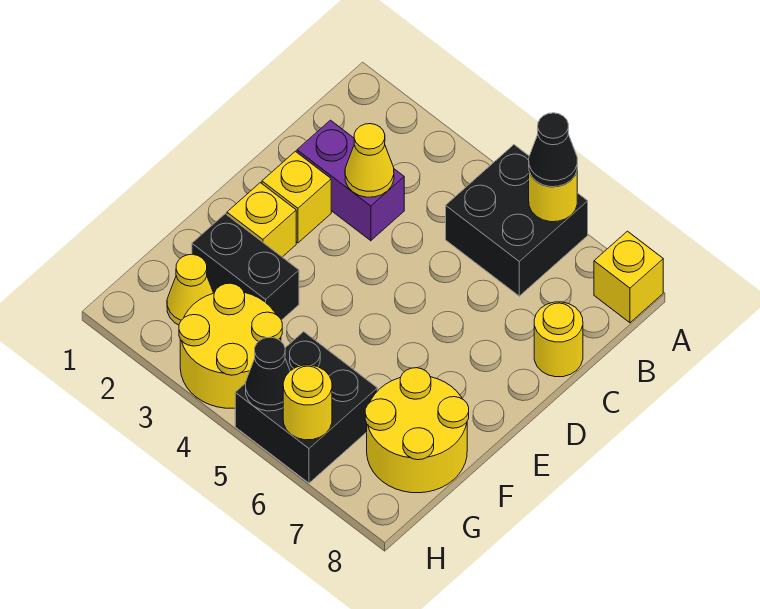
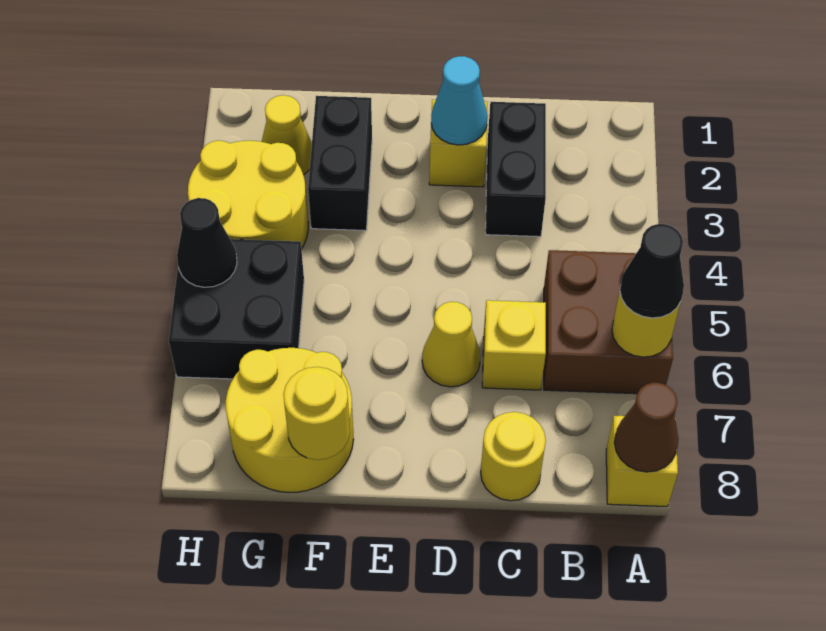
black 2x2 brick [446,145,588,296] -> brown 2x2 brick [544,250,673,394]
none -> brown 1x1 cone [614,383,679,472]
purple 1x2 brick [297,120,404,241] -> black 1x2 brick [486,102,546,237]
yellow 1x1 cone [345,124,394,197] -> yellow 1x1 cone moved to [422,302,480,387]
none -> cyan 1x1 cone [431,56,488,145]
yellow 1x1 brick [227,183,296,257] -> yellow 1x1 brick moved to [482,300,546,390]
yellow 1x1 round brick [283,365,332,440] -> yellow 1x1 round brick moved to [283,367,350,460]

